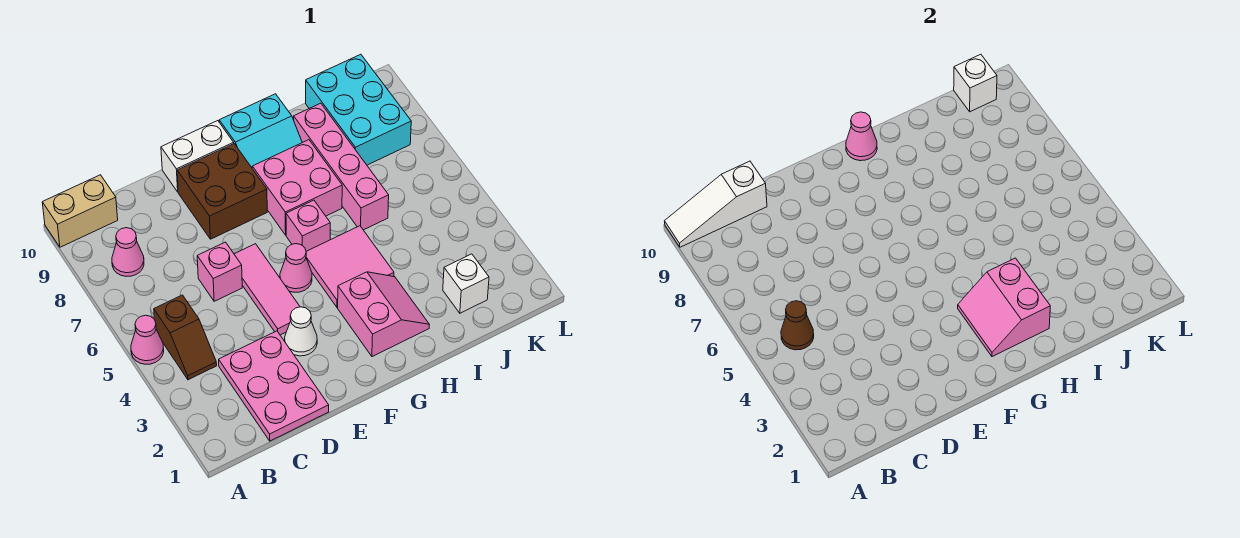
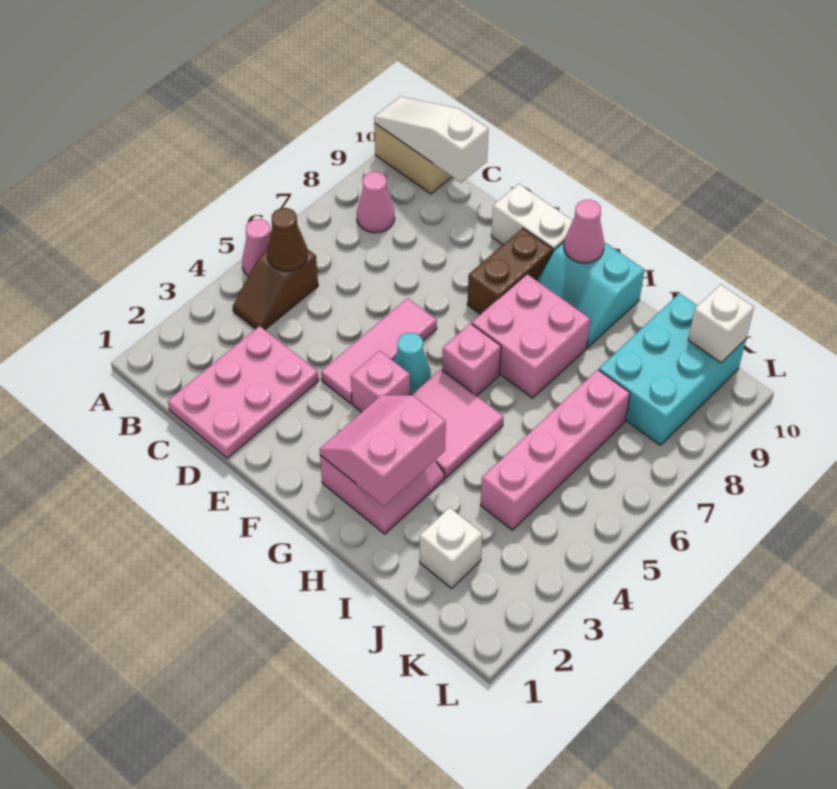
pink 1x1 brick [197,242,242,301] -> pink 1x1 brick moved to [351,351,410,412]
white 1x1 cone [285,307,317,356] -> none
brown 2x2 brick [177,144,267,239] -> brown 1x2 brick [467,228,553,314]
pink 1x1 cone [280,244,312,292] -> cyan 1x1 cone [394,333,431,395]
pink 1x4 brick [294,103,389,230] -> pink 1x4 brick moved to [480,370,630,530]

